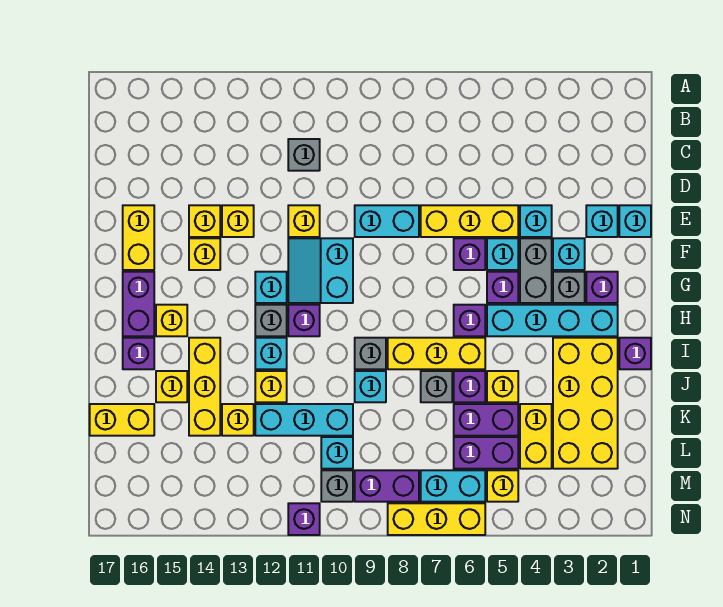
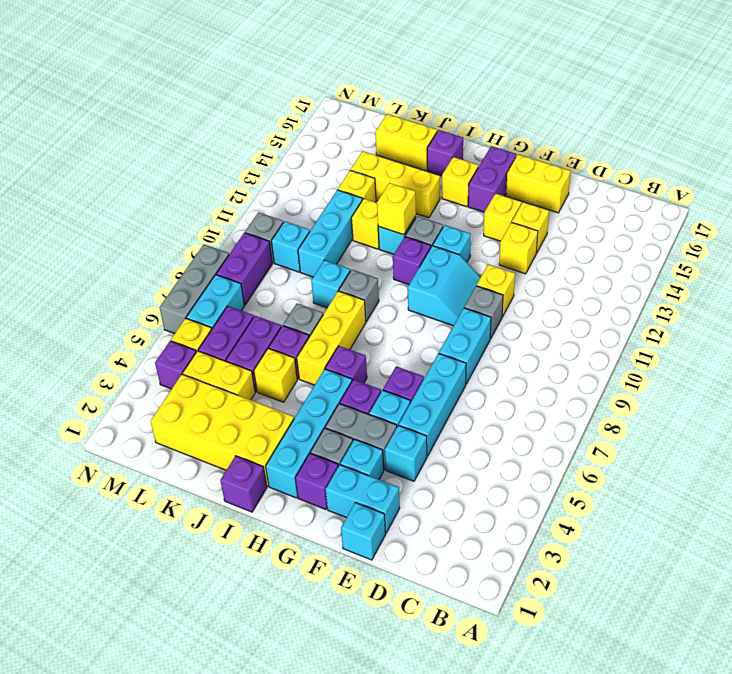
grey 1x1 brick [288,139,320,171] -> grey 1x1 brick moved to [464,286,503,339]
cyan 1x1 brick [586,205,618,237] -> cyan 1x2 brick [325,465,400,533]
yellow 1x3 brick [421,205,518,237] -> cyan 1x3 brick [399,353,466,456]
cyan 2x2 slope [288,238,353,303] -> cyan 2x2 slope turned to [408,246,481,326]
purple 1x2 brick [123,272,154,336] -> purple 1x2 brick turned to [468,146,516,212]
yellow 1x1 brick [156,371,187,402] -> yellow 1x1 brick moved to [377,183,416,235]
yellow 1x2 brick [90,404,154,436] -> yellow 1x2 brick turned to [375,114,437,171]
yellow 1x3 brick [388,503,485,535] -> grey 1x3 brick [159,244,229,334]
purple 1x1 brick [288,503,320,535] -> purple 1x1 brick moved to [155,341,196,389]

